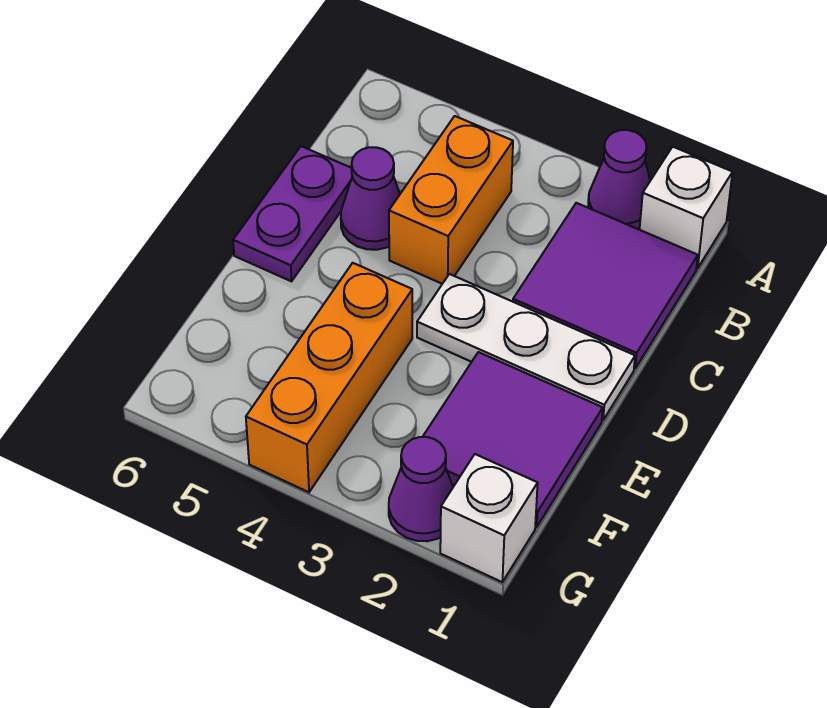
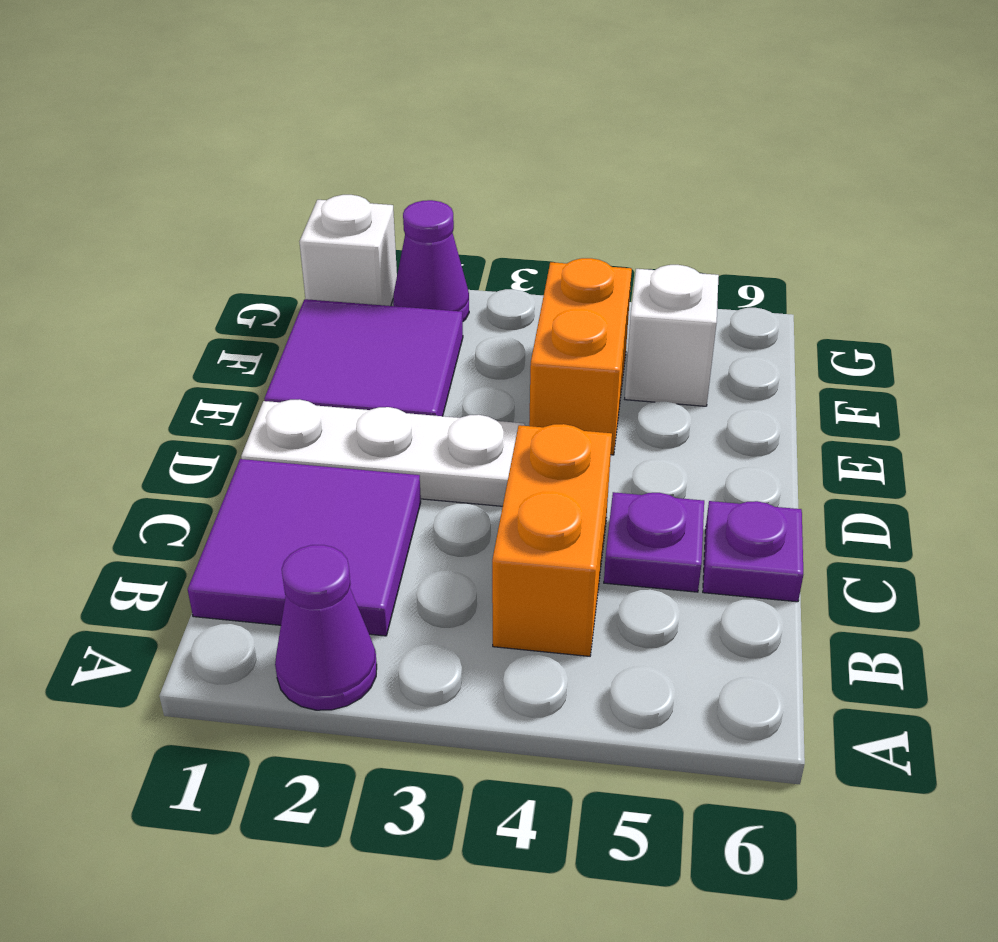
white 1x1 brick [639,147,733,268] -> white 1x1 brick moved to [625,265,719,406]
purple 1x1 cone [341,147,400,250] -> purple 1x1 plate [604,492,704,592]
purple 1x2 plate [233,146,352,281] -> purple 1x1 plate [703,501,803,602]
orange 1x3 brick [246,263,412,492] -> orange 1x2 brick [529,258,632,455]

